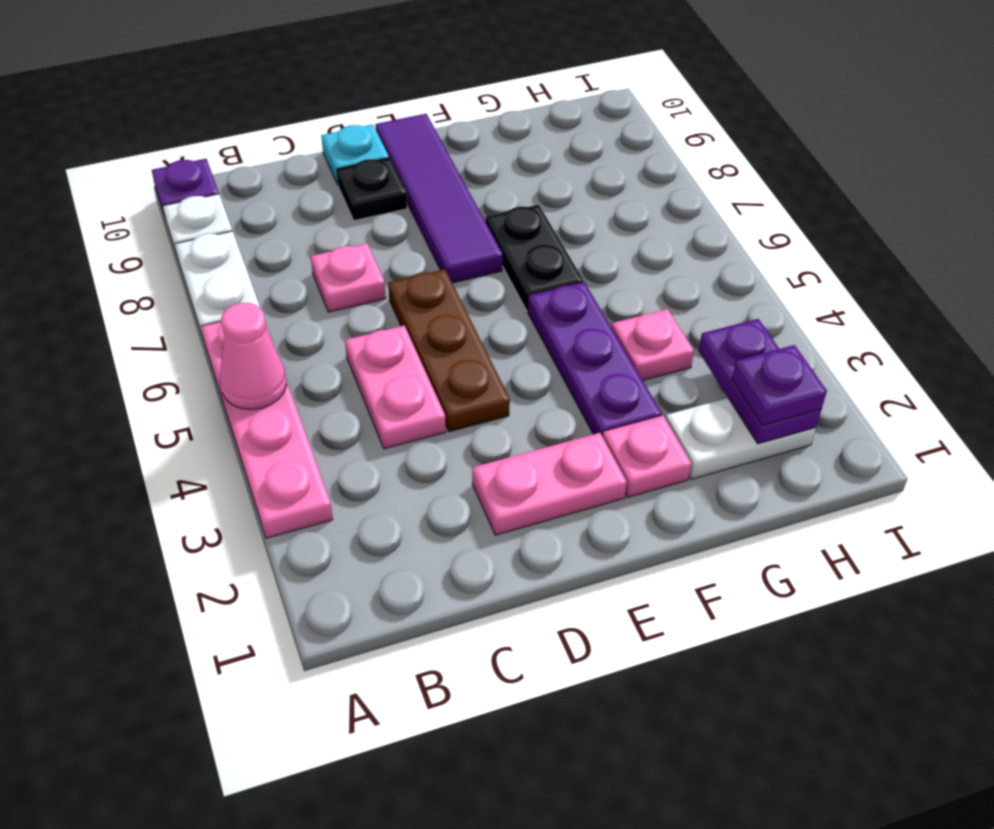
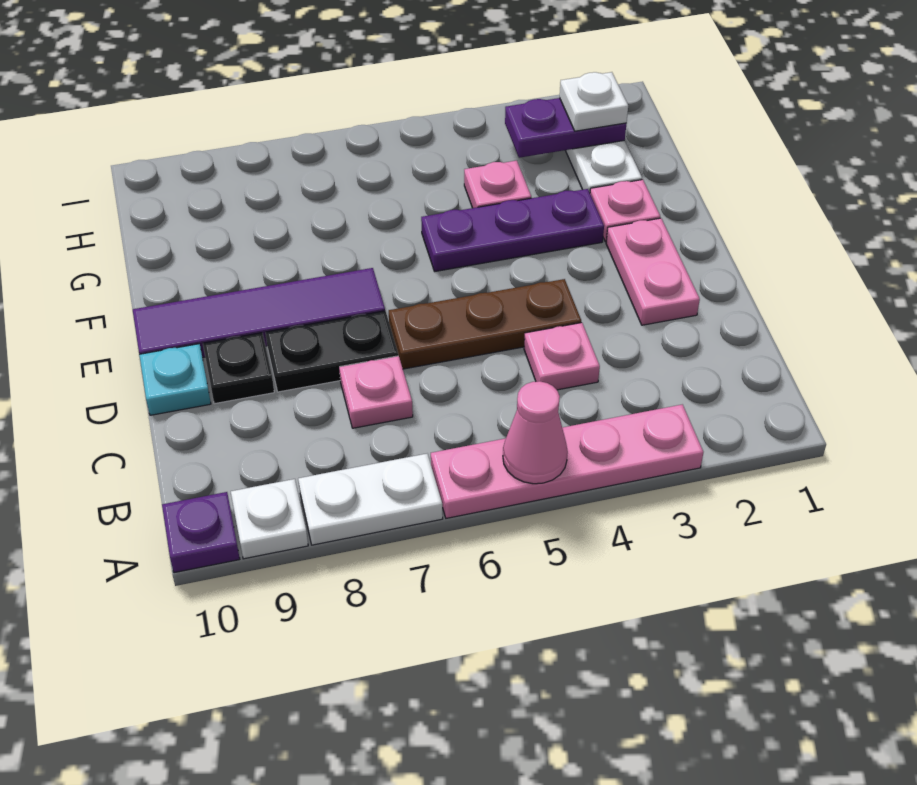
pink 1x2 plate [345,326,446,449] -> pink 1x1 plate [524,323,600,390]
black 1x2 plate [485,205,583,311] -> black 1x2 plate moved to [266,311,398,392]
purple 1x1 plate [732,345,827,426] -> white 1x1 plate [560,72,628,131]

